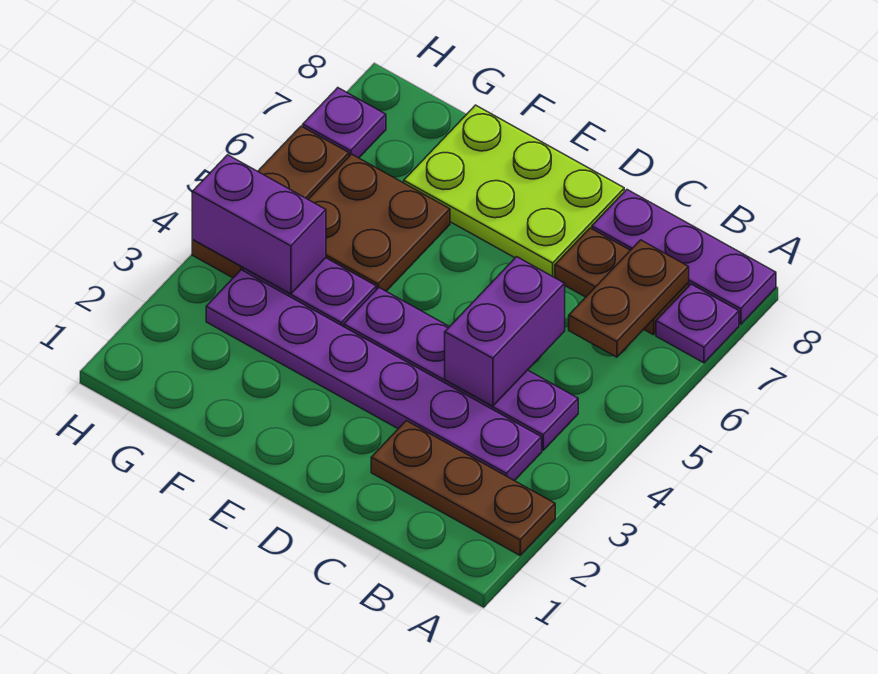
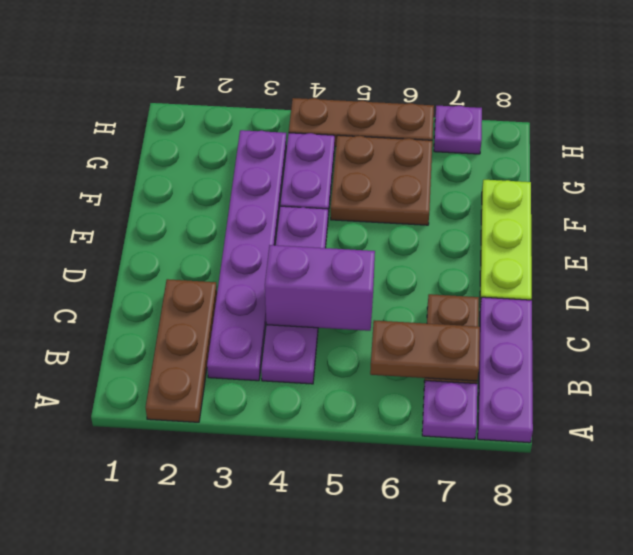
lime 2x3 plate [404,105,624,277] -> lime 1x3 plate [480,180,532,304]
purple 1x2 brick [192,155,326,294] -> none

